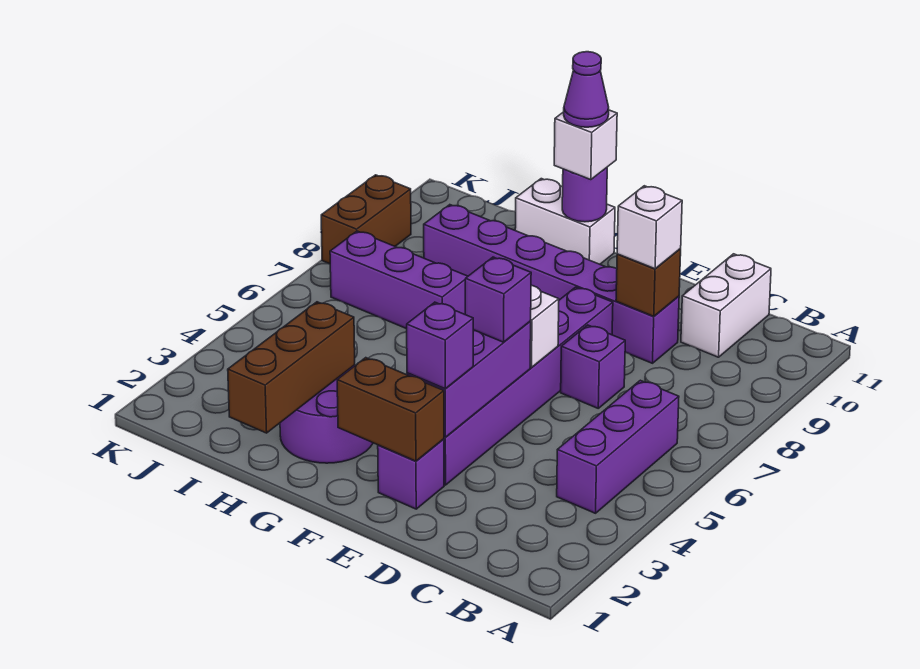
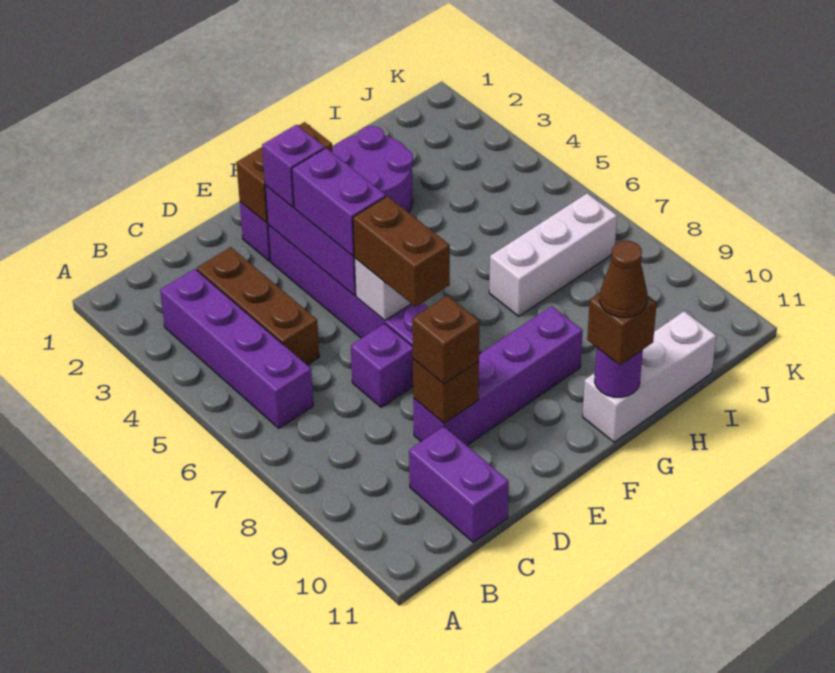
purple 1x3 brick [557,380,679,513] -> purple 1x4 brick [160,269,313,428]
white 1x2 brick [681,254,771,357] -> purple 1x2 brick [409,427,509,542]
purple 1x6 brick [424,205,679,363] -> purple 1x4 brick [413,306,583,445]
white 1x1 brick [617,186,682,269] -> brown 1x1 brick [412,296,480,384]
purple 1x1 brick [465,257,531,342] -> purple 1x2 brick [292,148,386,256]
white 1x2 brick [515,179,615,264] -> white 1x3 brick [583,311,716,442]
white 1x1 brick [554,110,617,180] -> brown 1x1 brick [587,293,657,365]
purple 1x1 cone [564,52,609,127] -> brown 1x1 cone [600,241,647,318]
brown 1x3 brick [228,302,355,433] -> brown 1x3 brick moved to [197,247,319,365]
purple 1x3 brick [330,231,468,329] -> white 1x3 brick [489,193,617,316]
brown 1x2 brick [321,175,411,264] -> brown 1x2 brick moved to [353,196,450,307]

